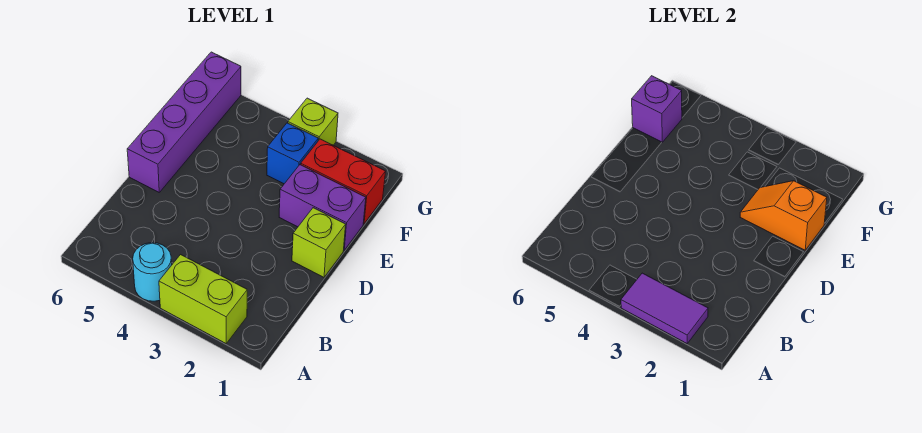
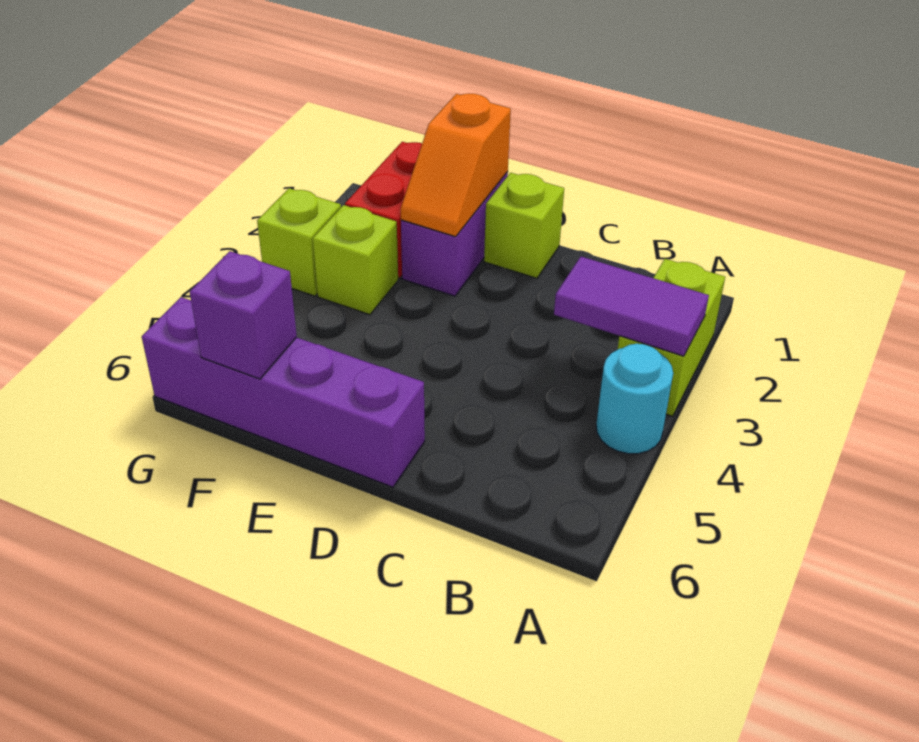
purple 1x2 tile [621,273,708,343] -> purple 1x2 tile turned to [554,257,709,356]
blue 1x1 brick [267,123,318,184] -> lime 1x1 brick [313,205,398,315]

